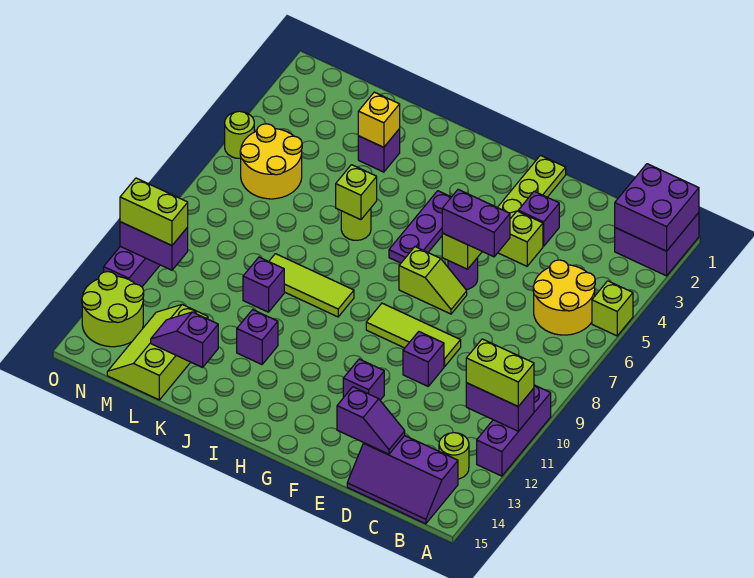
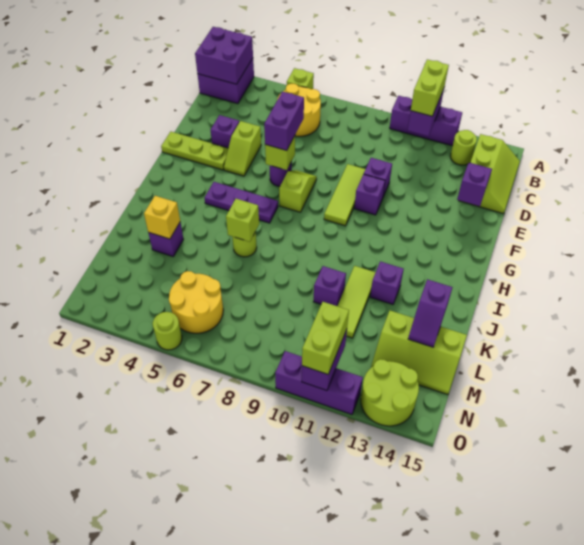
purple 2x3 slope [347,436,458,524] -> lime 2x3 slope [461,134,520,214]
purple 1x1 brick [343,359,384,400] -> purple 1x1 brick moved to [354,174,385,215]
lime 1x3 tile [269,254,354,317] -> lime 1x3 tile moved to [338,266,376,338]

